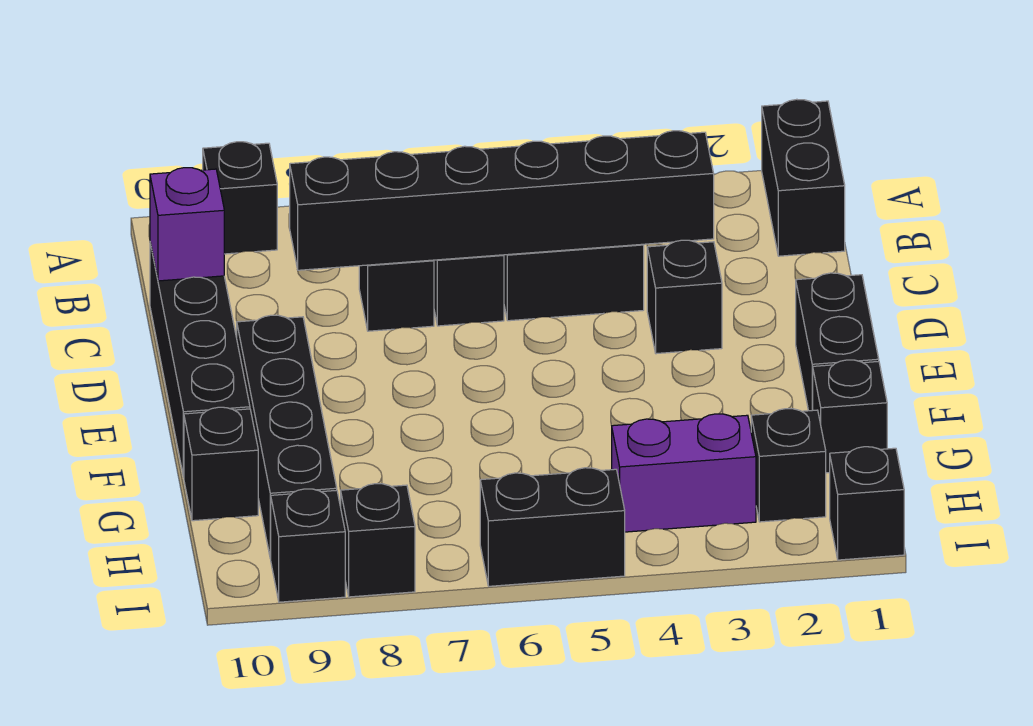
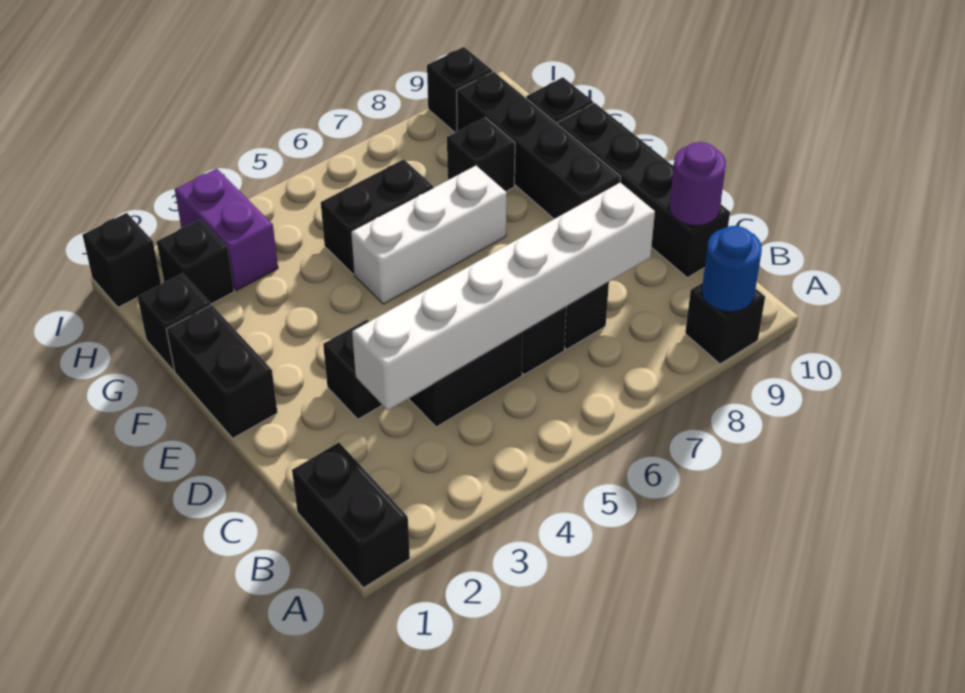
none -> blue 1x1 round brick [702,226,762,312]
black 1x6 brick [290,131,714,270] -> white 1x6 brick [352,183,655,410]
purple 1x1 brick [150,168,224,281] -> purple 1x1 round brick [669,142,726,226]
none -> white 1x3 brick [351,166,507,304]
purple 1x2 brick [612,414,756,532] -> purple 1x2 brick turned to [175,169,278,290]
black 1x2 brick [480,468,625,586] -> black 1x2 brick moved to [321,159,433,274]
black 1x1 brick [341,484,415,597] -> black 1x1 brick moved to [447,118,515,191]

